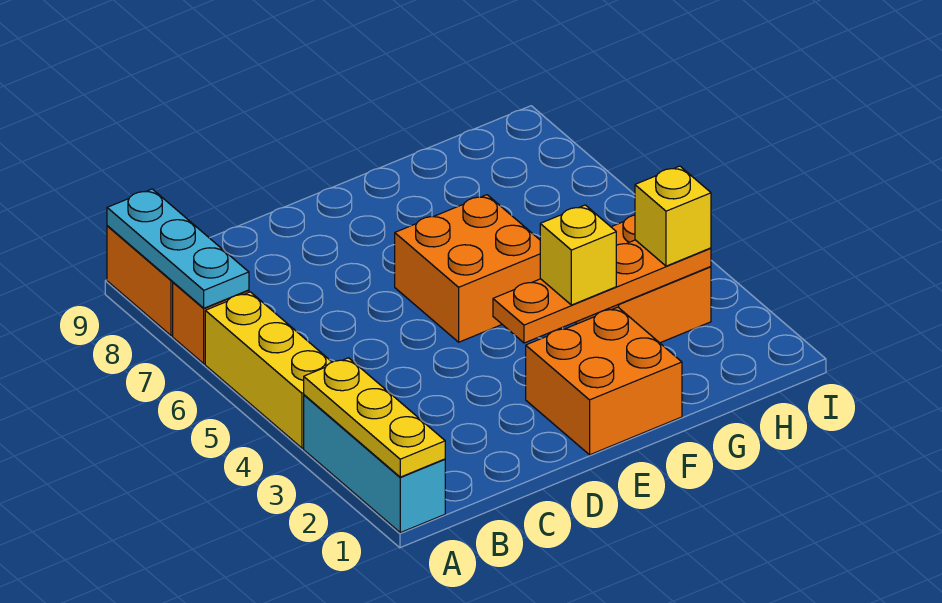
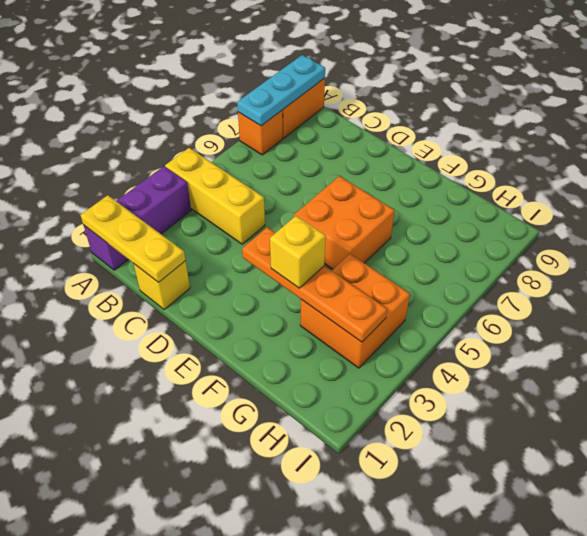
cyan 1x3 brick [304,395,445,533] -> purple 1x3 brick [84,166,191,270]
yellow 1x3 plate [304,358,445,477] -> yellow 1x3 plate turned to [81,195,186,282]
yellow 1x3 brick [205,292,331,448] -> yellow 1x3 brick turned to [165,148,265,244]
orange 2x2 brick [526,307,682,455] -> none
yellow 1x1 brick [635,166,711,266] -> yellow 1x1 brick moved to [134,261,190,309]

